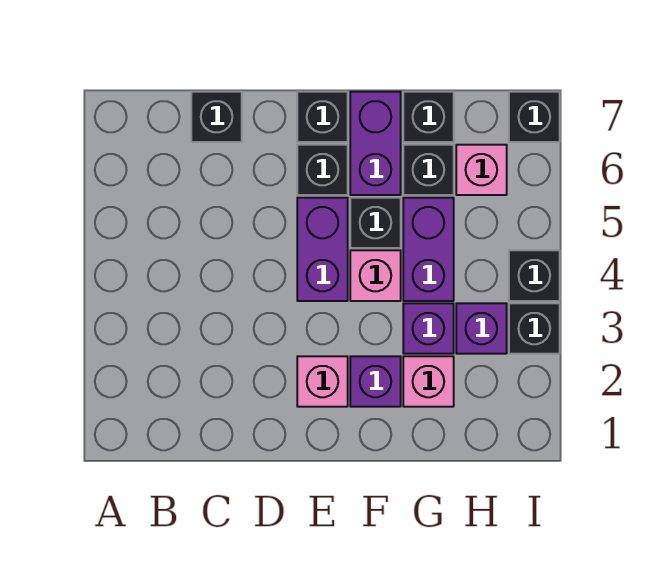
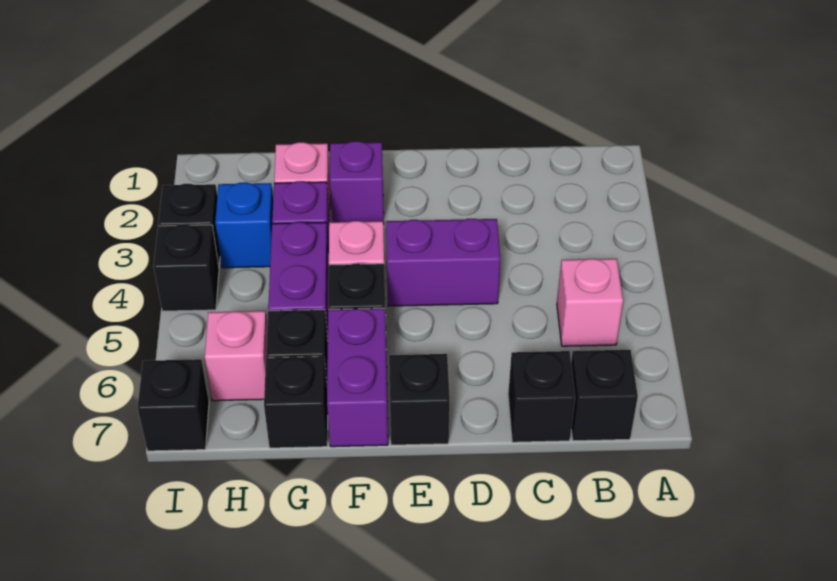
pink 1x1 brick [297,356,348,407] -> pink 1x1 brick moved to [557,259,623,346]
purple 1x2 brick [297,198,348,301] -> purple 1x2 brick turned to [386,219,500,306]
black 1x1 brick [297,145,348,195] -> black 1x1 brick moved to [571,350,638,441]
purple 1x1 brick [456,303,507,354] -> blue 1x1 brick [215,182,273,268]

